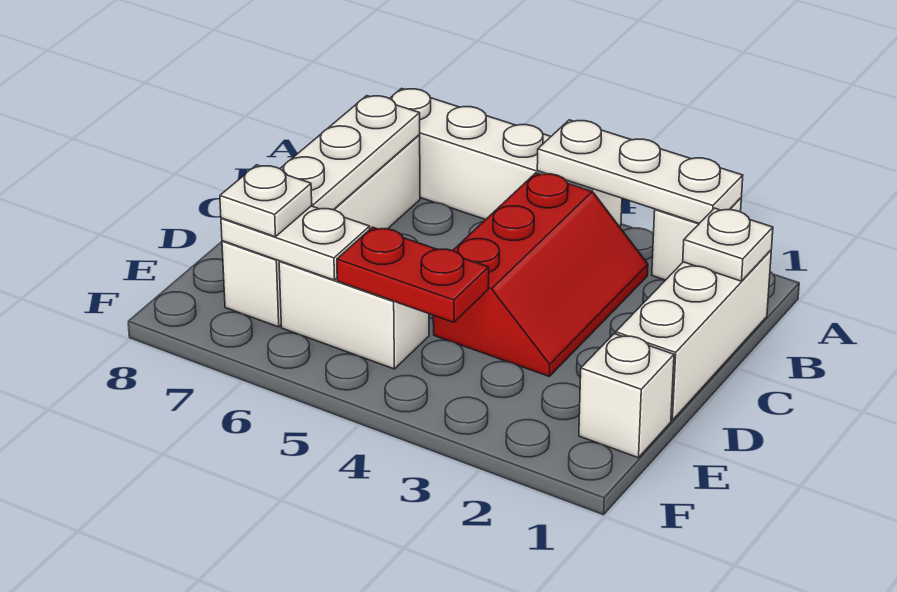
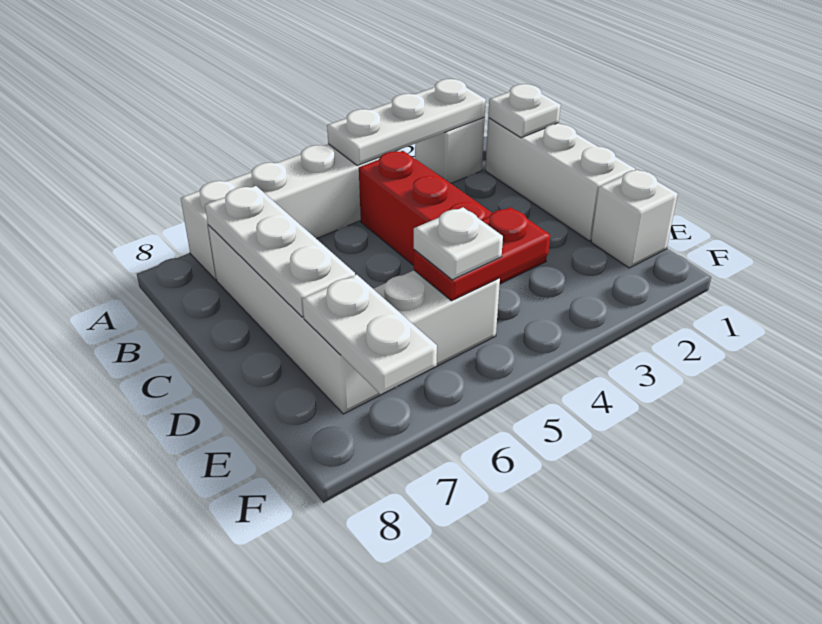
white 1x2 plate [221,206,370,280] -> white 1x2 plate turned to [302,275,437,394]
white 1x1 plate [220,165,312,237] -> white 1x1 plate moved to [414,207,503,280]

